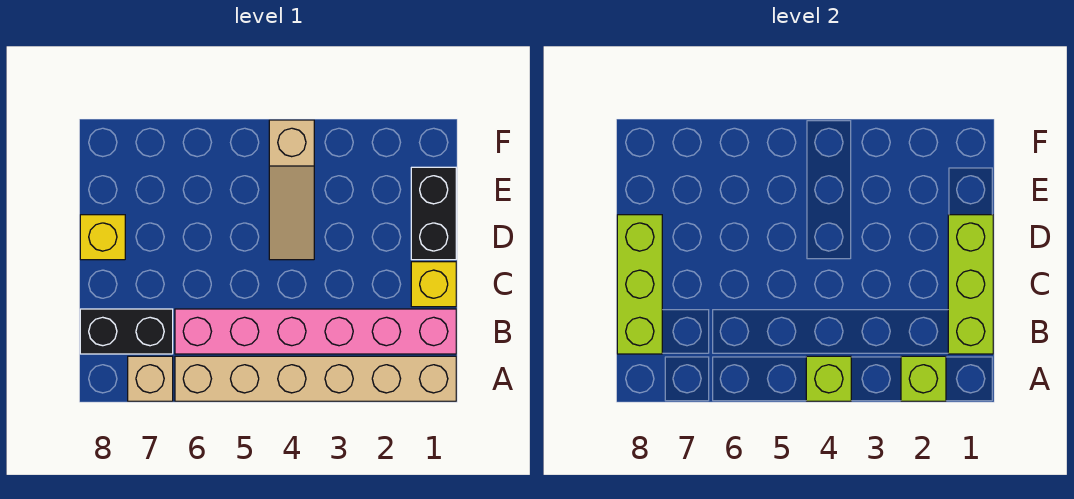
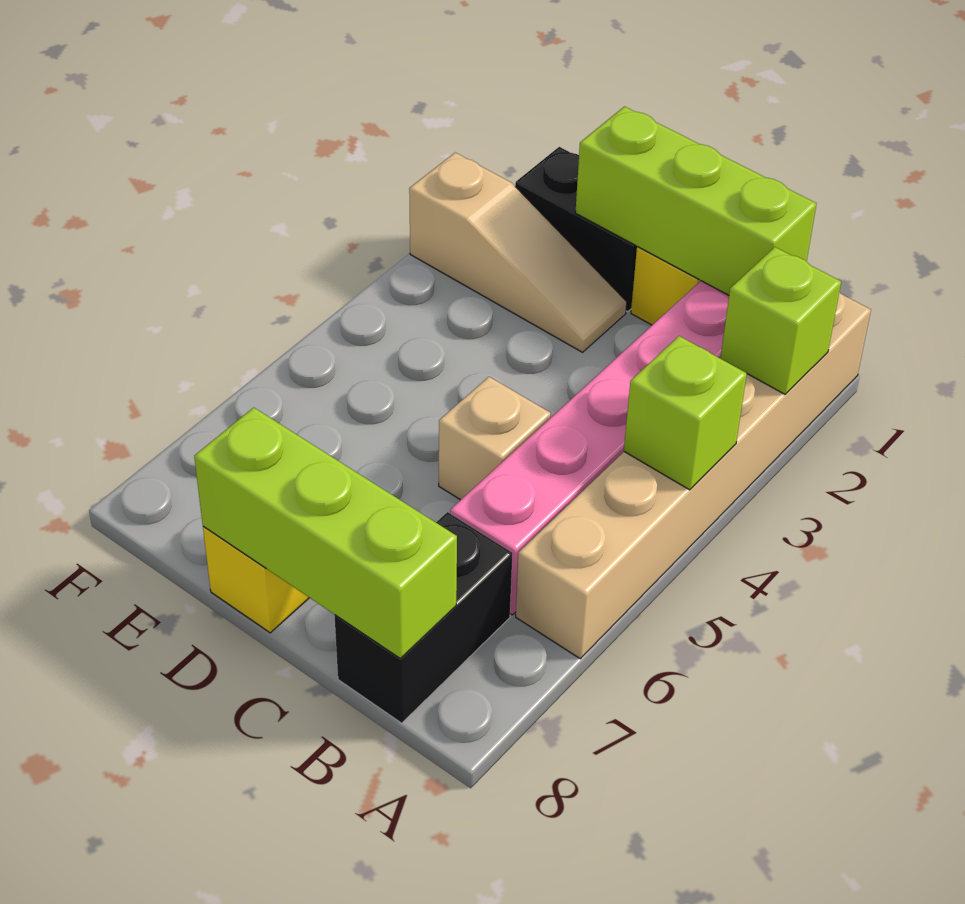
tan 1x1 brick [128,356,173,401] -> tan 1x1 brick moved to [439,377,551,500]
tan 1x3 slope [269,120,314,260] -> tan 1x3 slope moved to [409,153,627,352]

